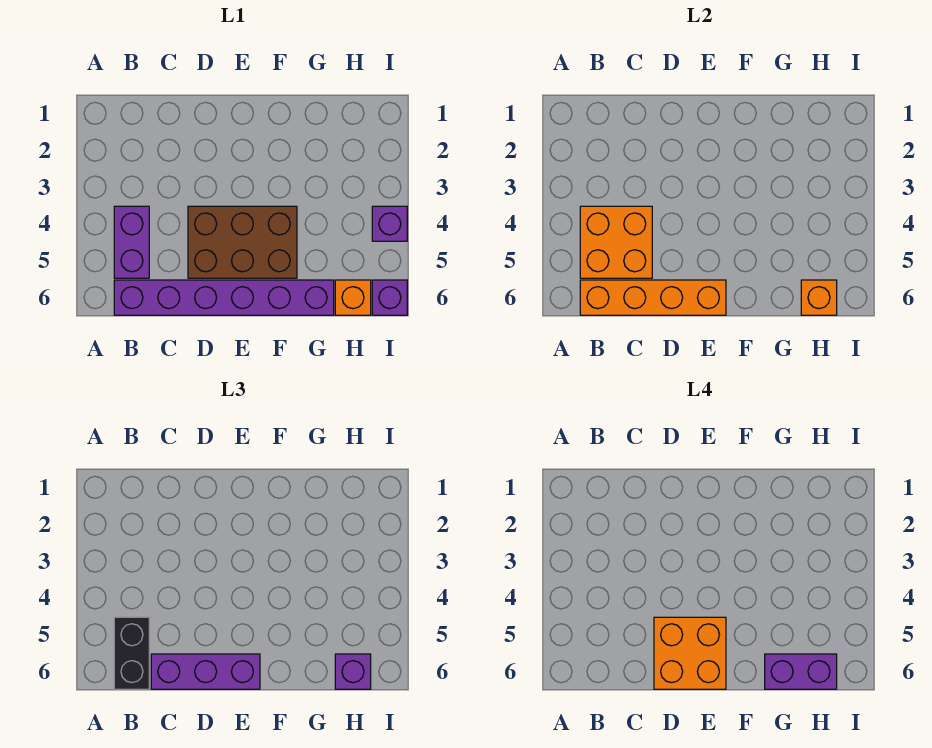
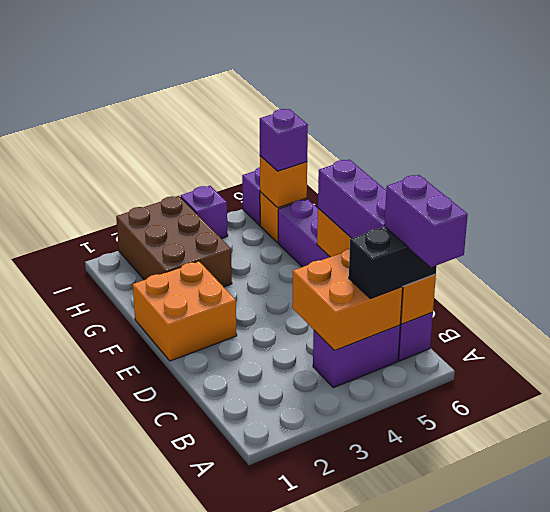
brown 2x3 brick [188,206,297,278] -> brown 2x3 brick moved to [116,196,232,287]
orange 2x2 brick [654,617,726,689] -> orange 2x2 brick moved to [133,261,237,361]
purple 1x2 brick [765,654,837,689] -> purple 1x2 brick moved to [384,175,468,267]

